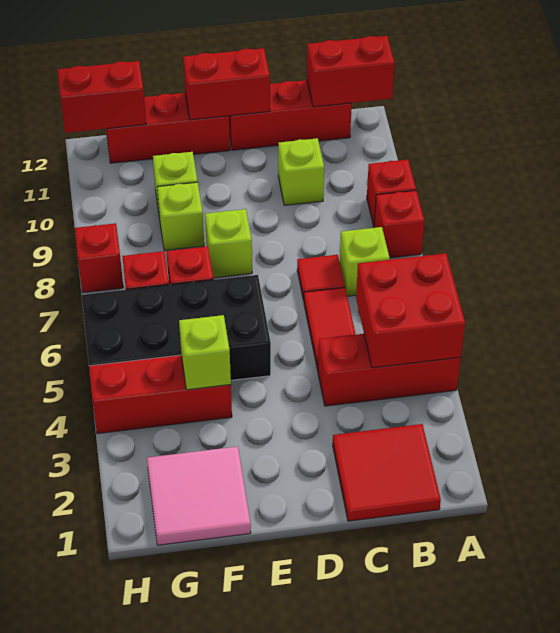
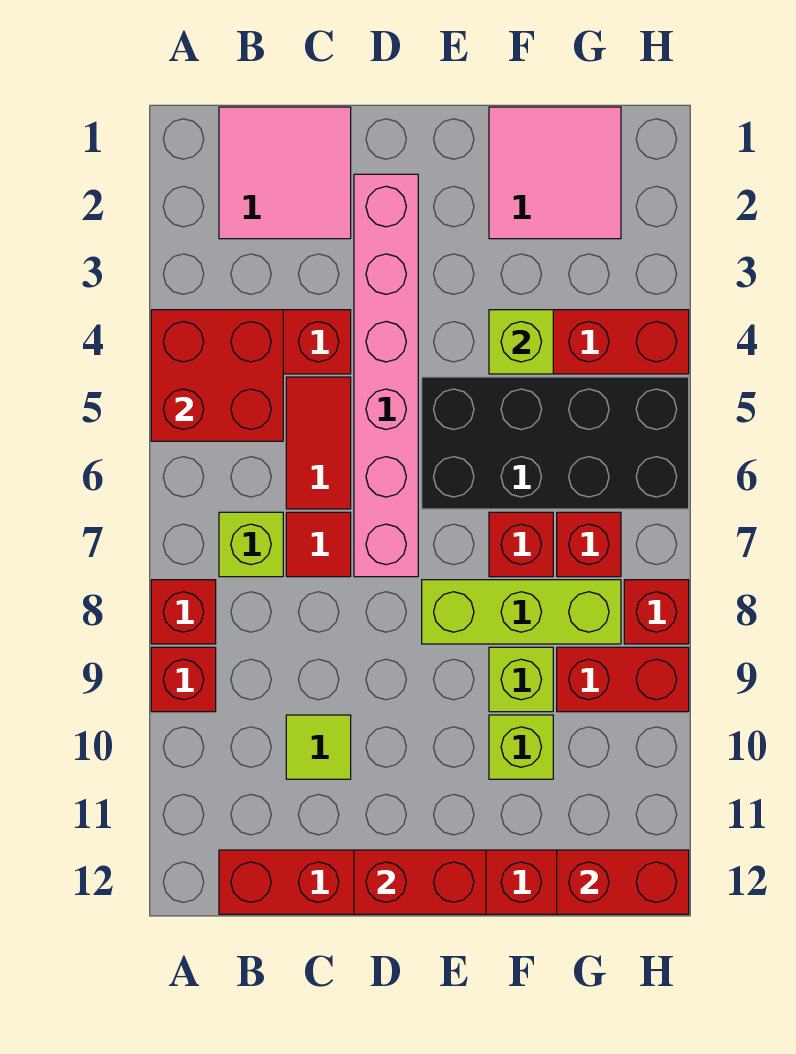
red 1x2 brick [307,36,395,107] -> red 1x2 brick moved to [557,647,689,712]
red 2x2 tile [333,424,441,521] -> pink 2x2 tile [219,107,351,239]
lime 1x1 brick [278,138,324,205] -> lime 1x1 tile [286,715,351,779]
none -> pink 1x6 brick [354,174,418,577]
lime 1x1 brick [205,209,252,278] -> lime 1x3 brick [422,580,621,644]

